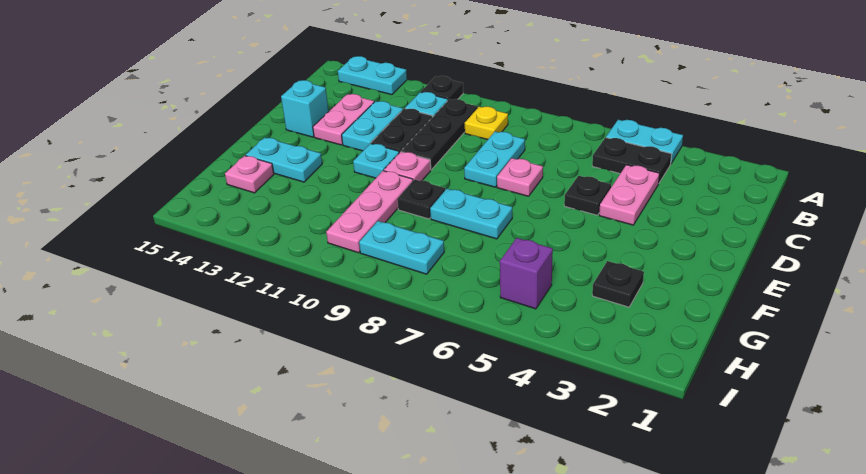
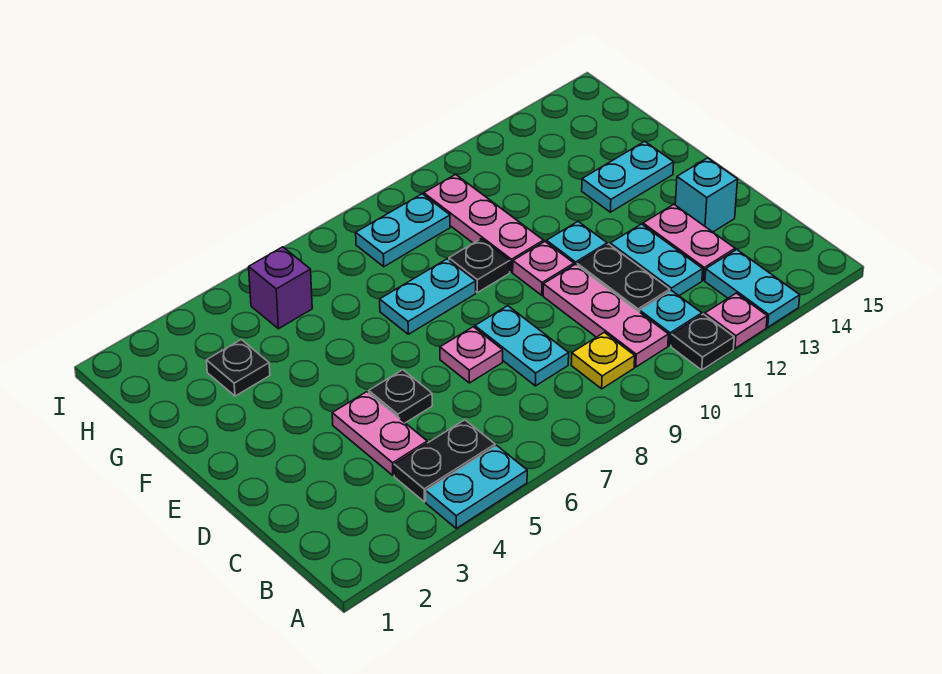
cyan 1x2 plate [338,56,407,95] -> cyan 1x2 plate turned to [705,249,800,327]
black 1x3 plate [401,99,478,170] -> pink 1x3 plate [543,264,669,367]
pink 1x1 plate [225,156,274,193] -> pink 1x1 plate moved to [705,293,767,348]

